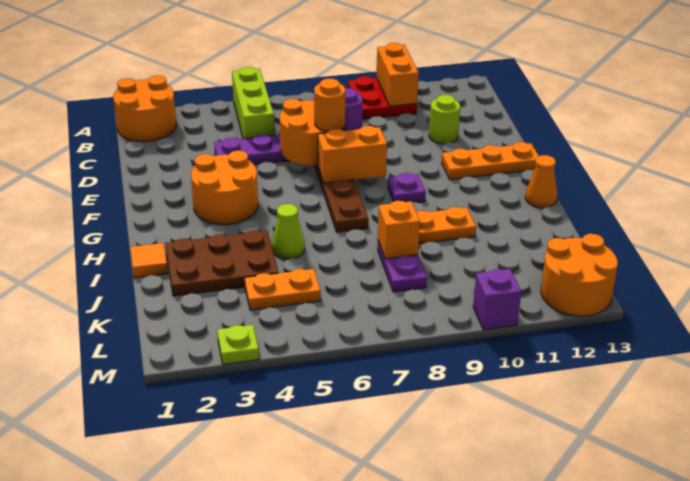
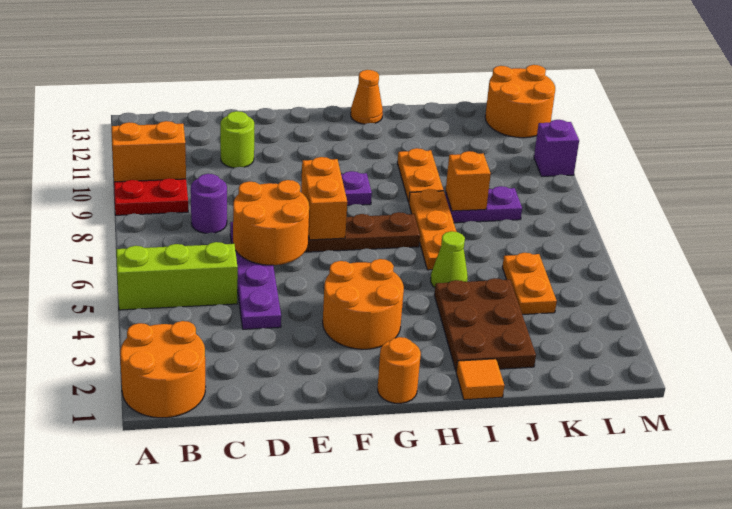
orange 1x1 round brick [314,79,345,131] -> orange 1x1 round brick moved to [378,337,421,404]
orange 1x3 plate [442,142,539,180] -> orange 1x3 plate moved to [409,189,457,270]
lime 1x1 plate [217,325,259,364] -> none

